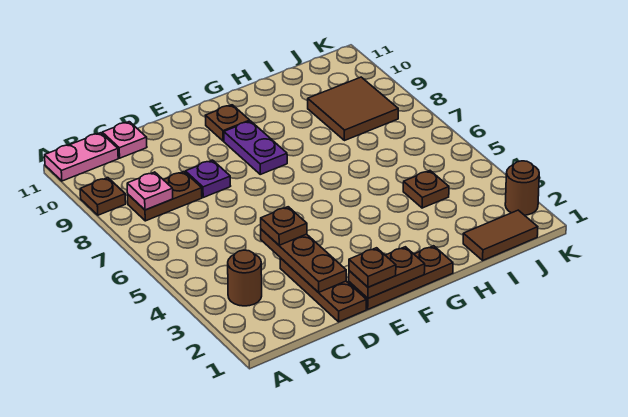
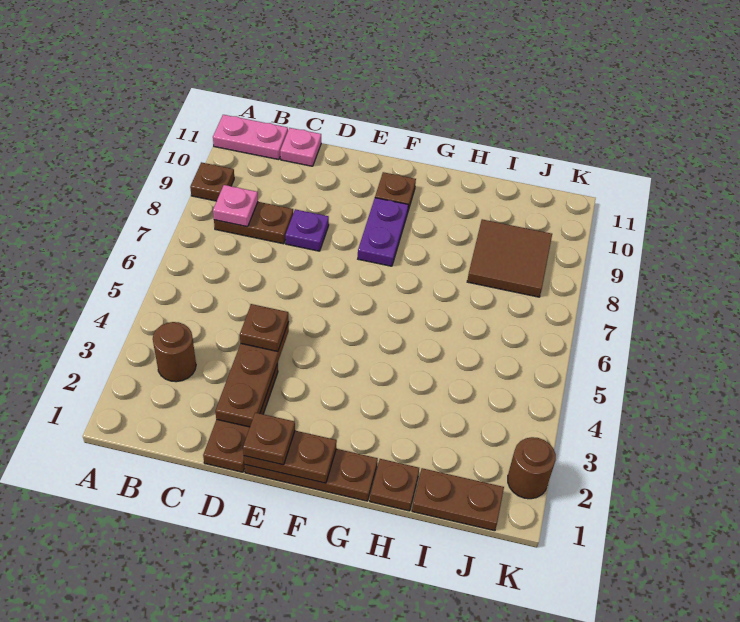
brown 1x2 tile [463,210,538,260] -> brown 1x2 plate [412,468,504,531]
brown 1x1 plate [403,171,449,208] -> brown 1x1 plate moved to [370,459,419,511]

